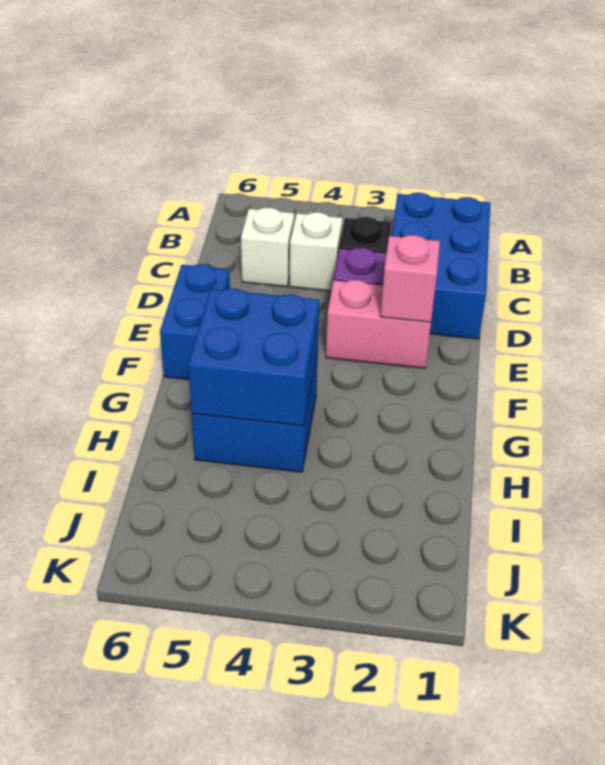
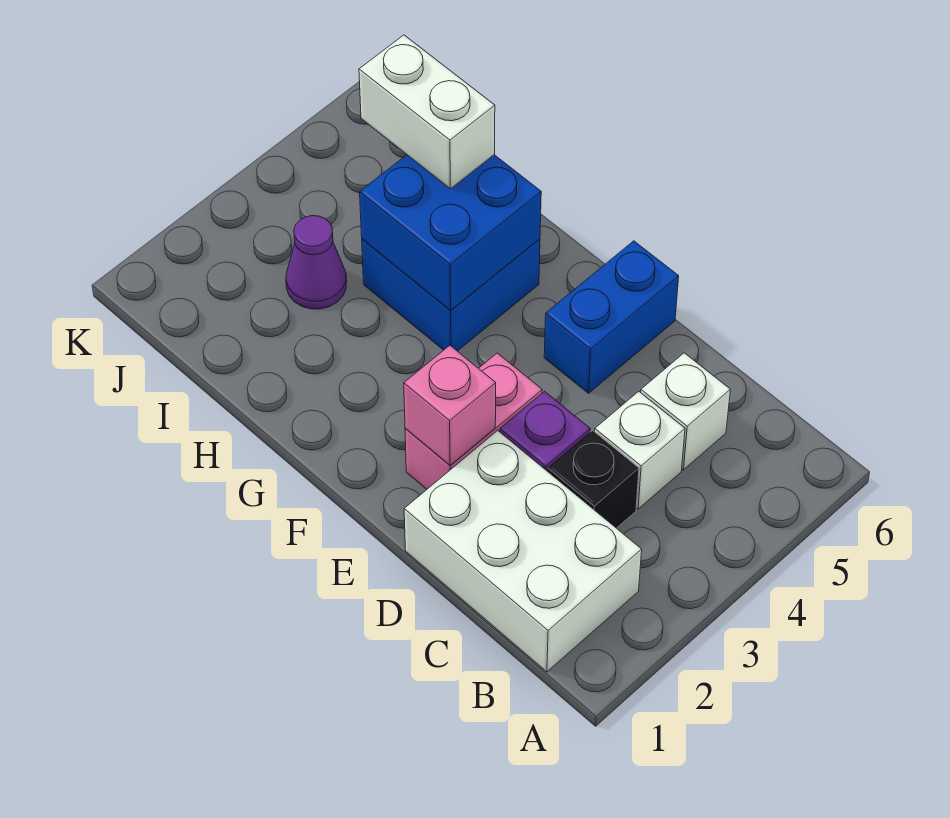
blue 2x3 brick [392,193,491,339] -> white 2x3 brick [404,431,642,672]
blue 1x2 brick [160,264,230,380] -> blue 1x2 brick turned to [544,241,679,393]
none -> white 1x2 brick [359,35,495,189]
none -> purple 1x1 cone [286,216,347,309]

